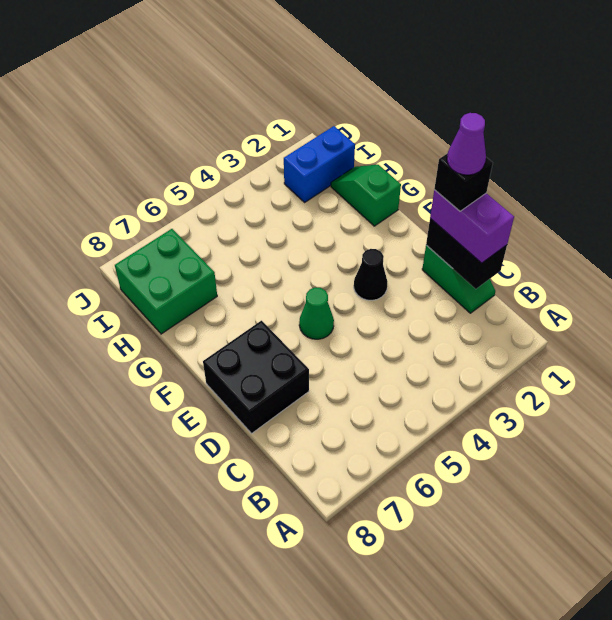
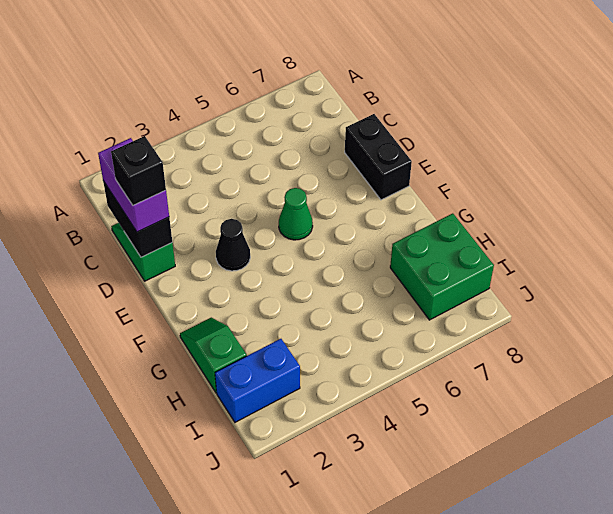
purple 1x1 cone [447,113,486,175] -> none
black 2x2 brick [203,321,309,433] -> black 1x2 brick [345,114,412,200]
green 1x2 slope [331,165,401,226] -> green 1x2 slope turned to [180,318,247,393]

